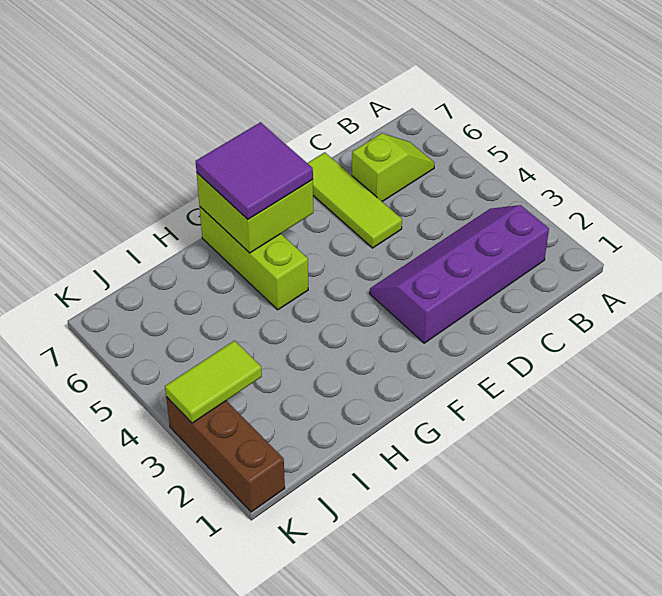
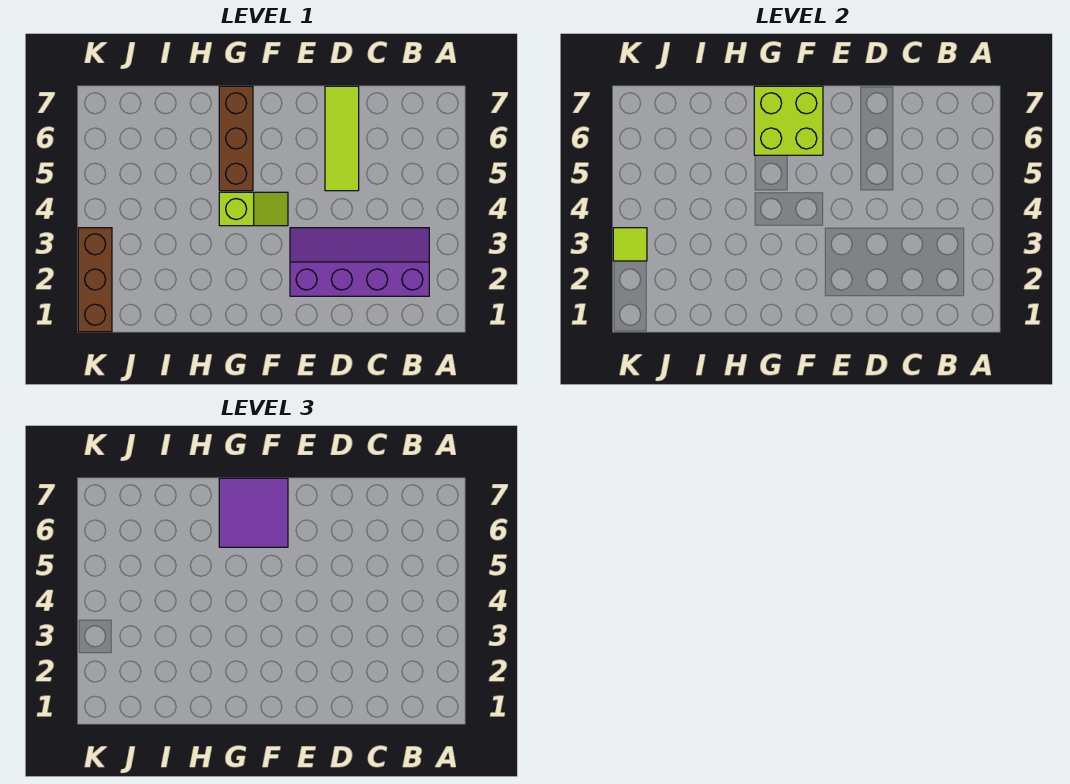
lime 1x2 slope [352,133,434,201] -> lime 1x2 slope moved to [219,192,288,226]
lime 1x3 brick [200,207,308,310] -> brown 1x3 brick [219,86,253,191]
lime 1x2 tile [165,341,262,423] -> lime 1x1 tile [613,228,647,261]

